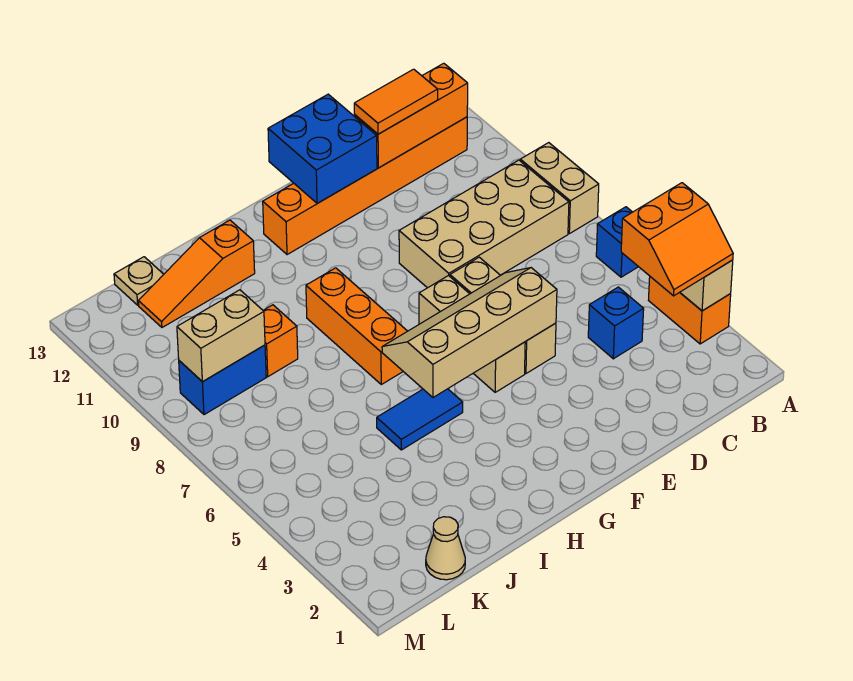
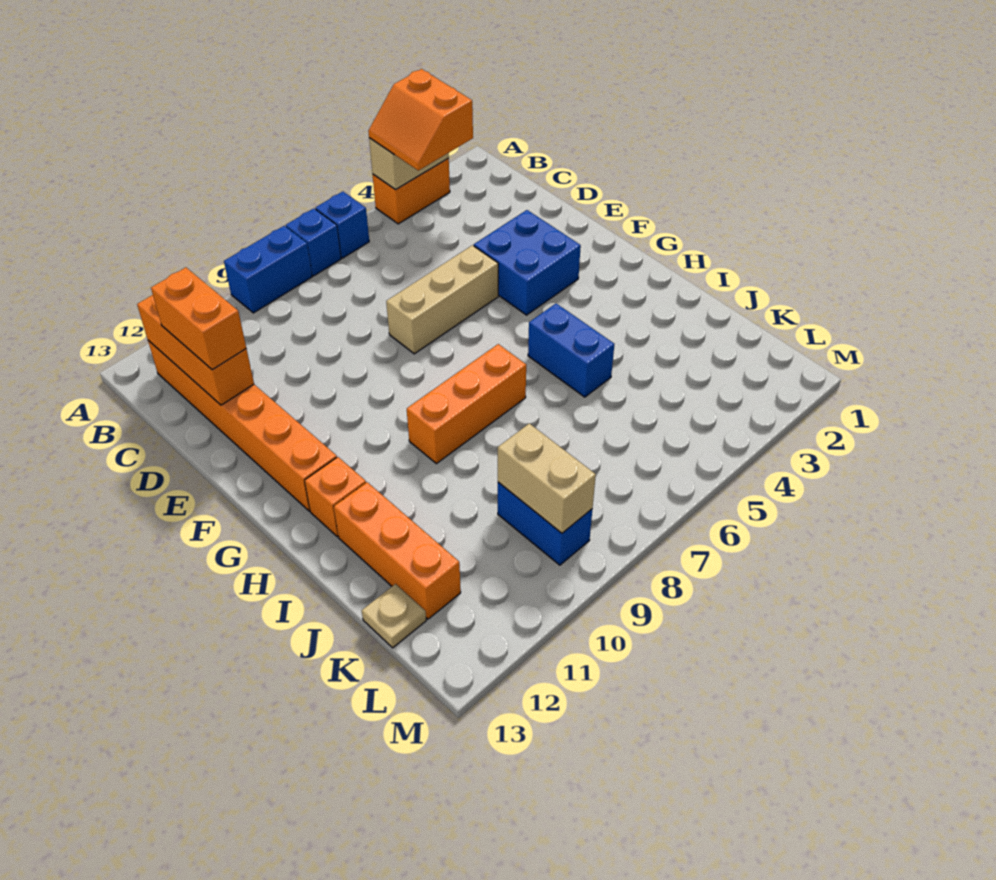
orange 2x2 slope [621,183,733,296] -> orange 2x2 slope turned to [368,69,473,170]
tan 1x2 brick [520,143,599,234] -> blue 1x2 brick [224,226,312,313]
tan 2x4 brick [399,160,569,288] -> none
blue 1x1 brick [588,287,644,359] -> blue 1x1 brick moved to [286,208,341,276]
orange 1x2 tile [354,69,438,134] -> orange 1x2 brick [151,268,246,370]
tan 2x4 slope [382,268,557,397] -> none
blue 2x2 brick [268,94,377,203] -> blue 2x2 brick moved to [474,210,581,315]
tan 1x3 brick [419,275,525,392] -> none
blue 1x2 tile [377,389,463,450] -> blue 1x2 brick [528,304,614,397]
orange 1x3 slope [138,220,255,327] -> orange 1x3 brick [334,482,461,619]
orange 1x1 brick [263,305,298,377] -> orange 1x1 brick moved to [305,457,366,537]
tan 1x1 cone [426,517,465,580] -> none

